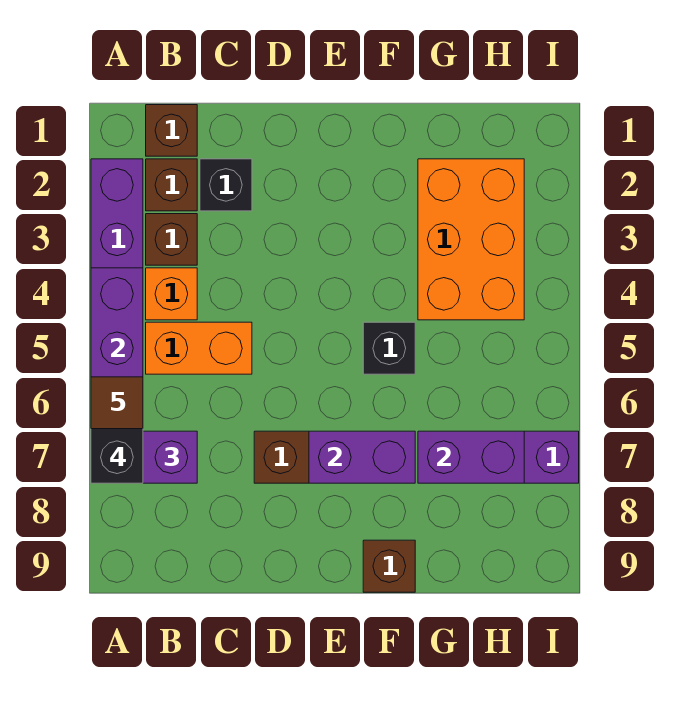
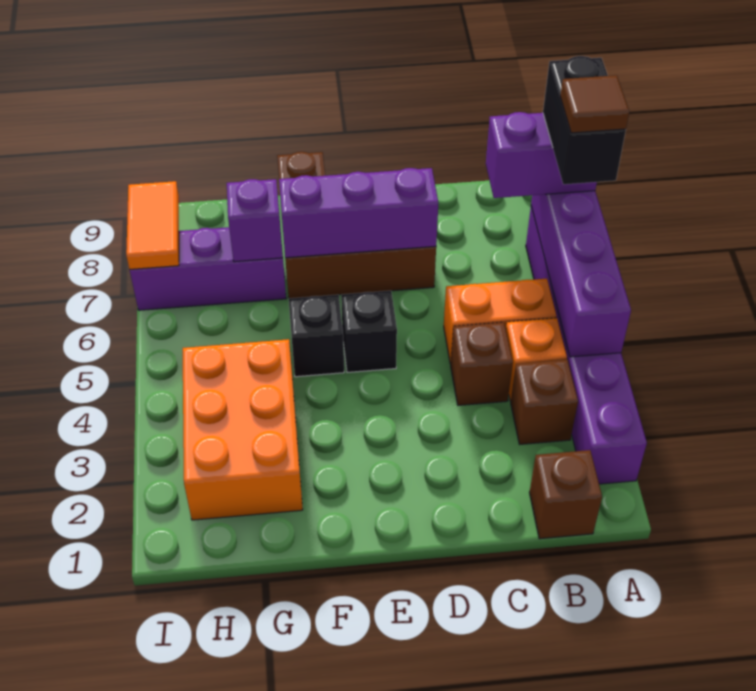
brown 1x1 brick [146,159,197,211] -> brown 1x1 brick moved to [451,322,513,405]
black 1x1 brick [200,159,252,211] -> black 1x1 brick moved to [341,291,397,372]
purple 1x2 brick [309,431,415,483] -> purple 1x3 brick [279,168,438,258]
purple 1x2 brick [418,431,524,483] -> purple 1x1 brick [227,179,283,262]
none -> orange 1x2 tile [126,181,179,270]

